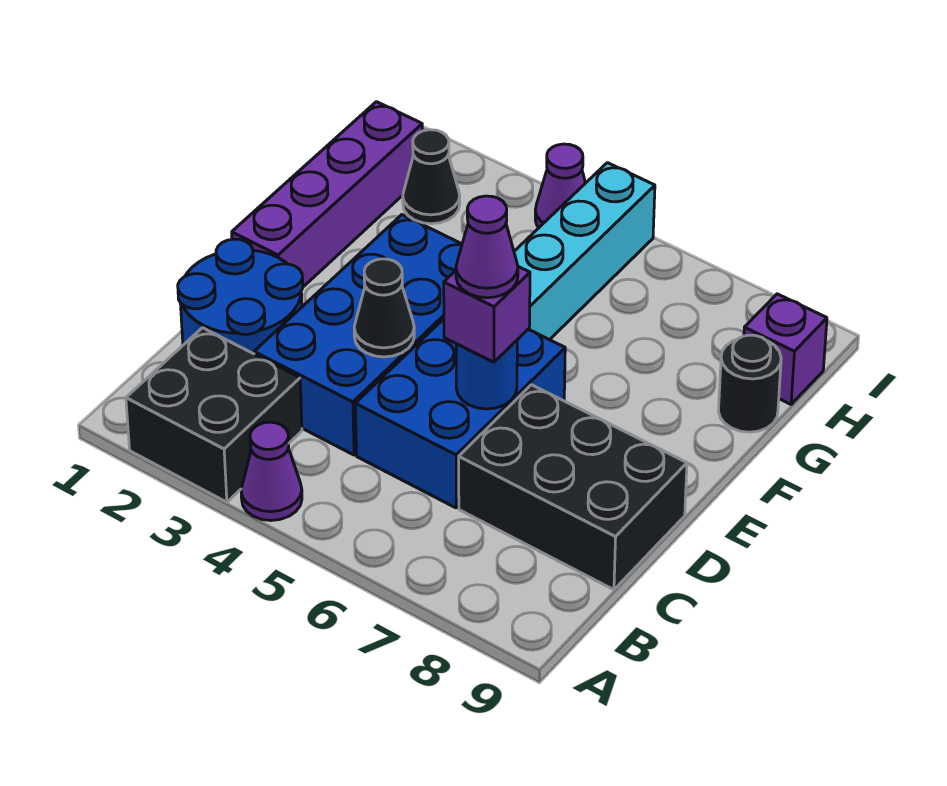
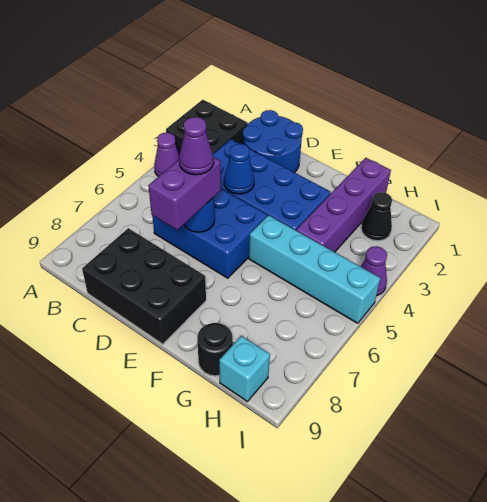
black 2x3 brick [459,385,687,590] -> black 2x3 brick turned to [82,228,206,344]
black 1x1 cone [354,259,414,357] -> blue 1x1 cone [224,144,254,194]
purple 1x1 brick [444,267,530,362] -> purple 1x2 brick [149,157,221,230]
purple 1x4 brick [232,102,422,287] -> purple 1x4 brick turned to [296,158,391,252]
purple 1x1 brick [744,294,827,404] -> cyan 1x1 brick [219,336,270,401]

